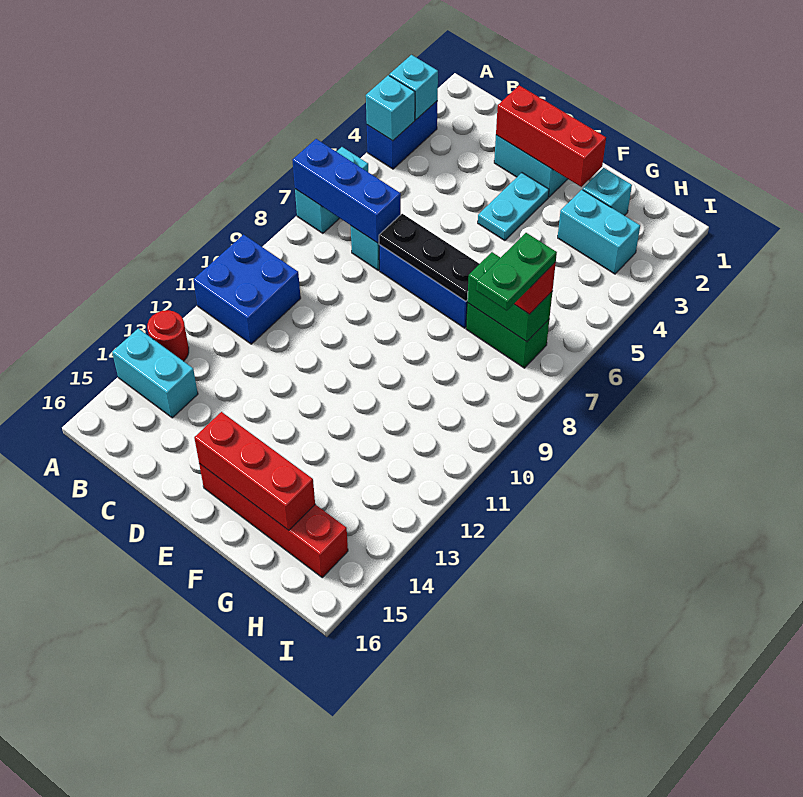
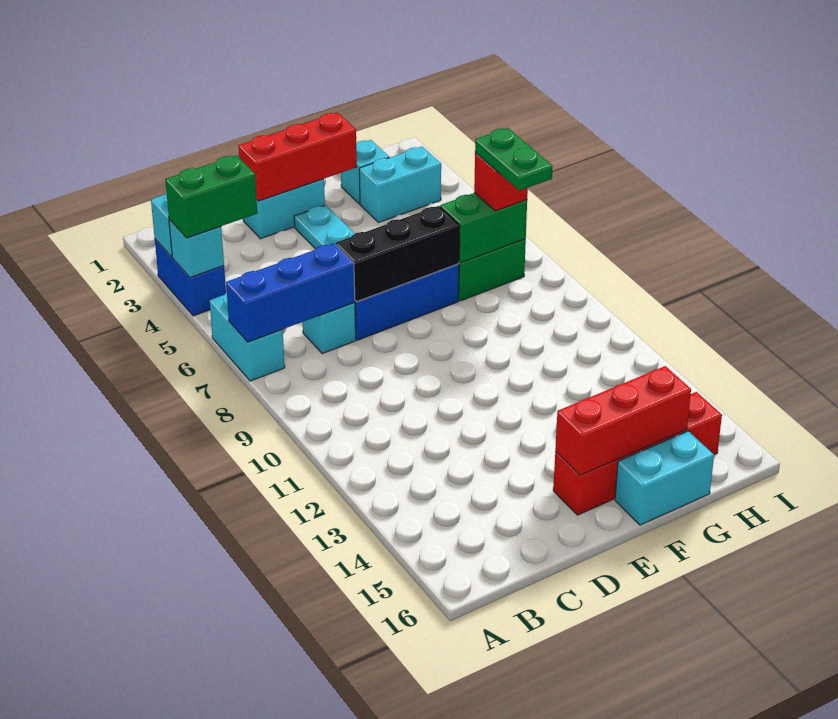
none -> green 1x2 brick [165,155,257,238]
blue 2x2 brick [193,234,301,344] -> none
red 1x1 round brick [147,310,189,361] -> none
cyan 1x2 brick [112,329,198,418] -> cyan 1x2 brick moved to [615,431,714,525]
black 1x3 plate [379,214,479,301] -> black 1x3 brick [336,206,460,302]

